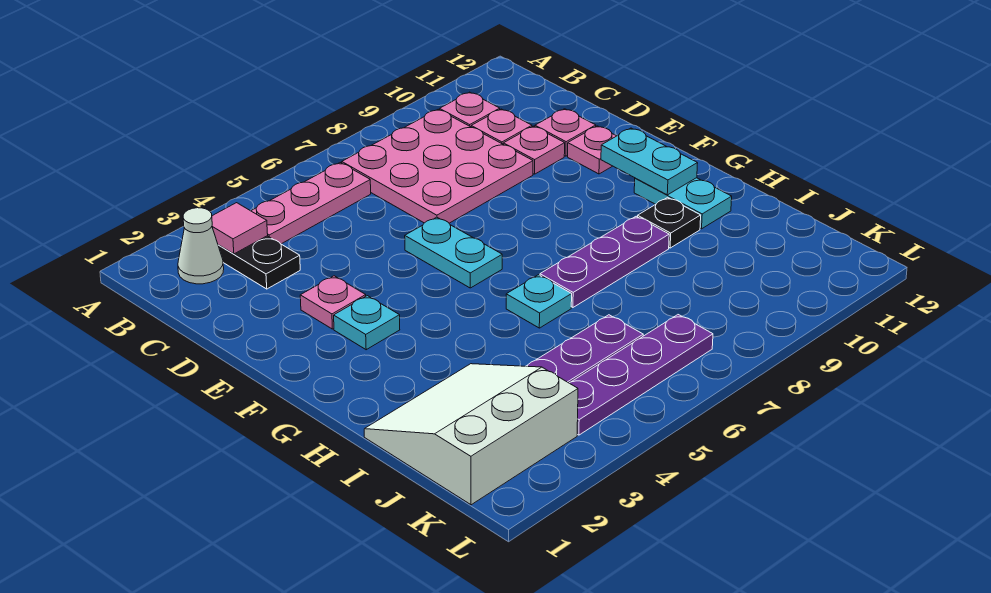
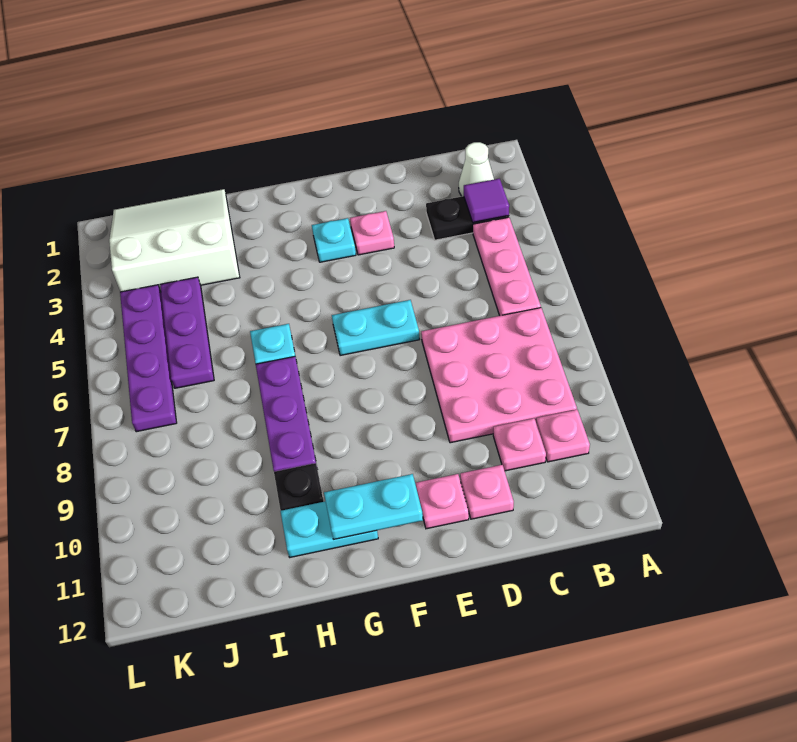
pink 1x1 tile [212,203,268,254] -> purple 1x1 tile [464,179,509,222]
pink 1x1 plate [503,126,565,174] -> none
white 3x3 slope [364,364,578,505] -> white 3x3 slope turned to [109,189,240,292]

